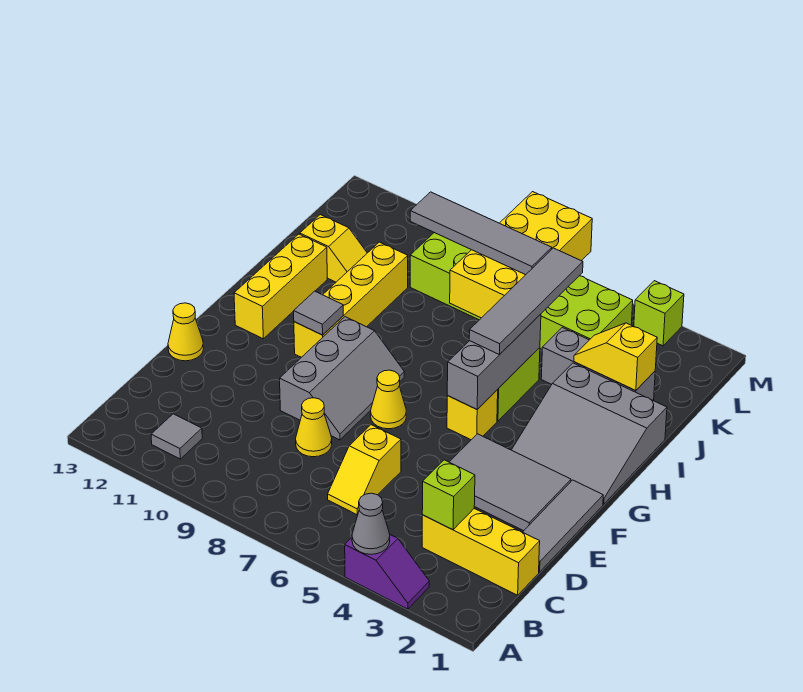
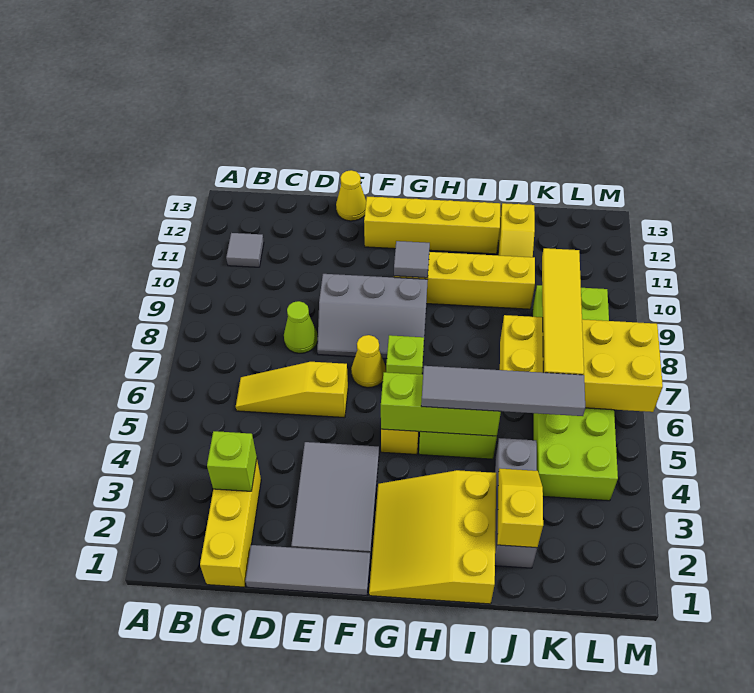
purple 1x2 slope [345,535,429,609] -> none
grey 1x1 cone [352,493,390,554] -> none
yellow 1x2 slope [328,425,401,515] -> yellow 1x3 slope [236,362,348,418]
yellow 1x1 cone [296,398,332,457] -> lime 1x1 cone [284,301,318,353]
grey 3x3 slope [512,363,667,504] -> yellow 3x3 slope [369,470,496,604]
grey 1x3 brick [447,314,541,409] -> lime 1x3 brick [381,372,501,436]
yellow 1x3 brick [234,234,327,339] -> yellow 1x4 brick [364,197,500,254]
grey 1x4 tile [410,192,552,275] -> yellow 1x4 tile [542,248,584,375]
lime 1x1 brick [634,281,684,346] -> lime 1x1 brick moved to [386,335,424,374]

